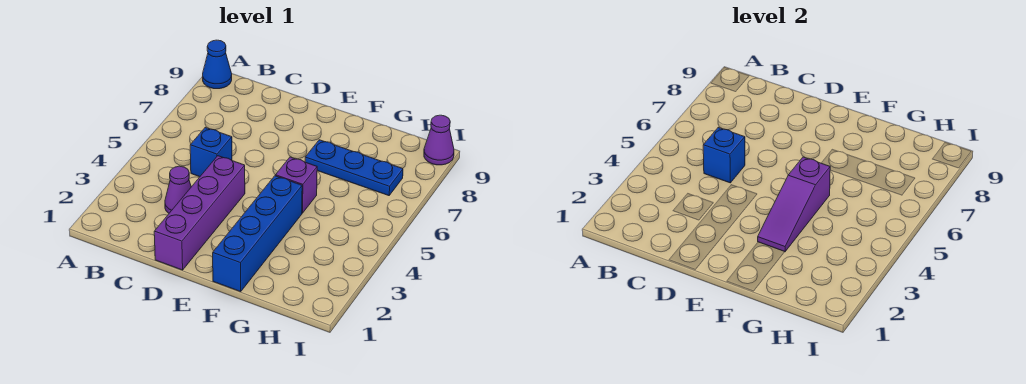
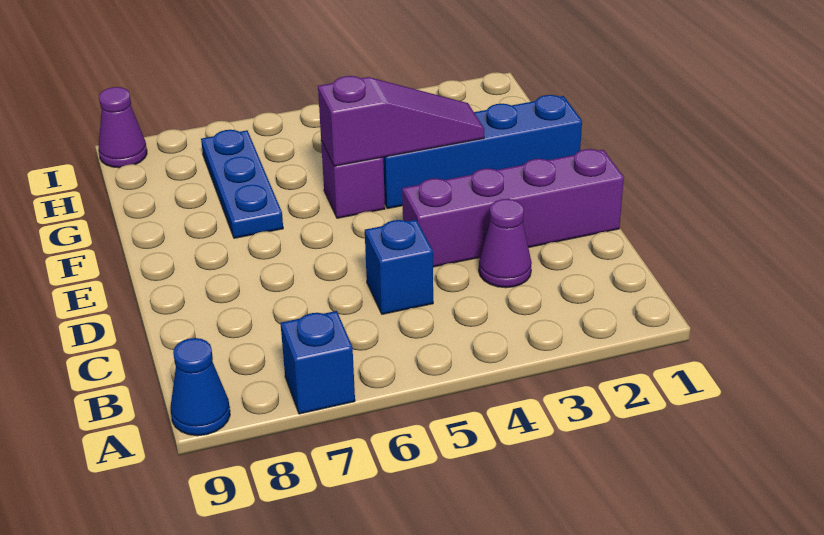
blue 1x1 brick [703,128,745,183] -> blue 1x1 brick moved to [281,311,355,414]

